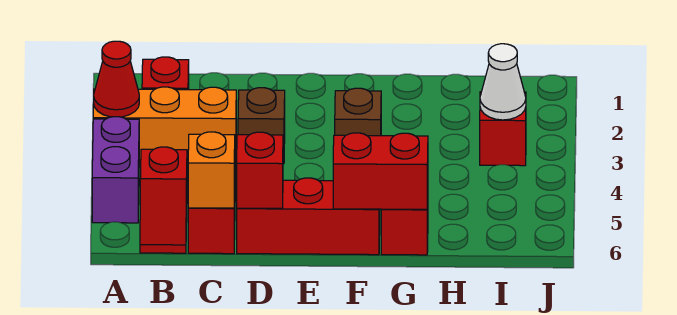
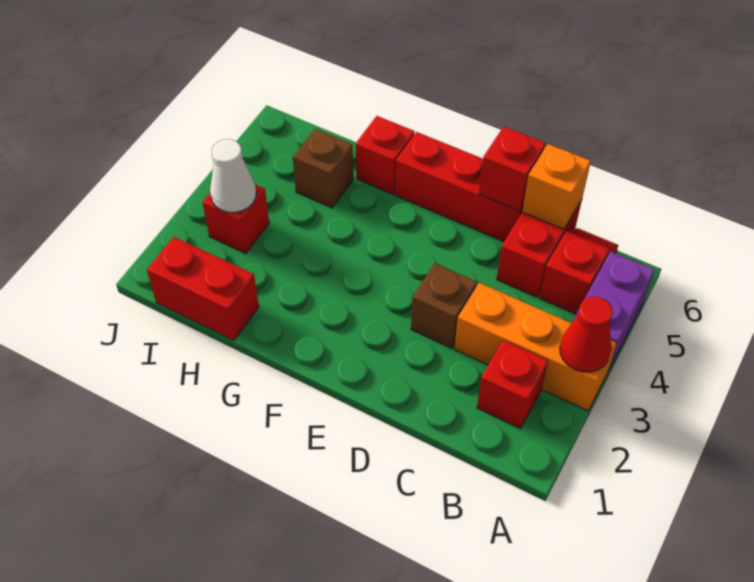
brown 1x1 brick [335,88,381,136] -> brown 1x1 brick moved to [293,129,353,208]
red 1x2 brick [333,133,428,209] -> red 1x2 brick moved to [147,237,259,340]

